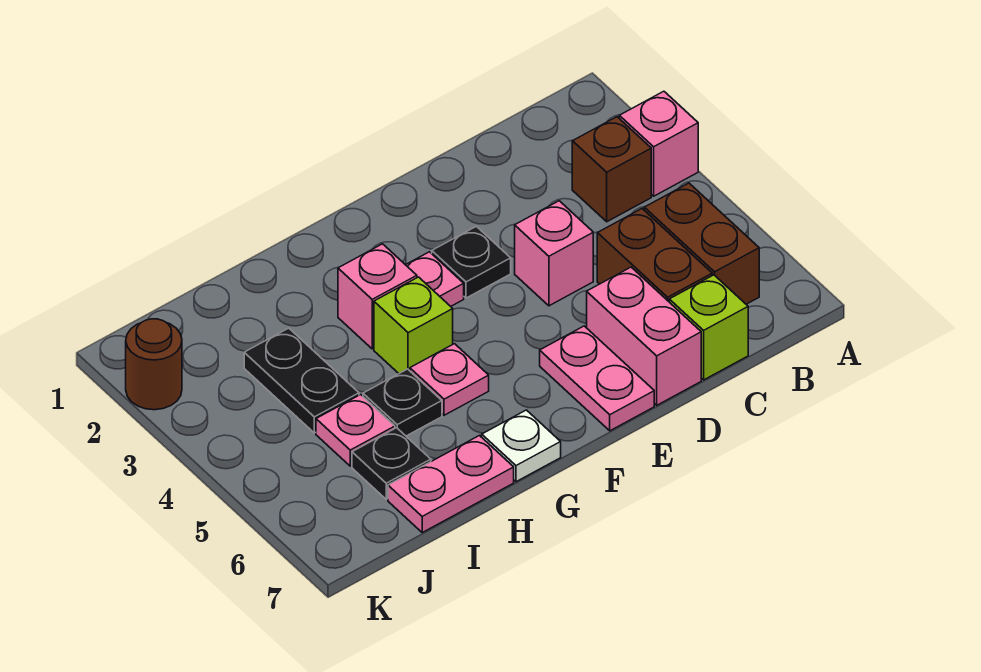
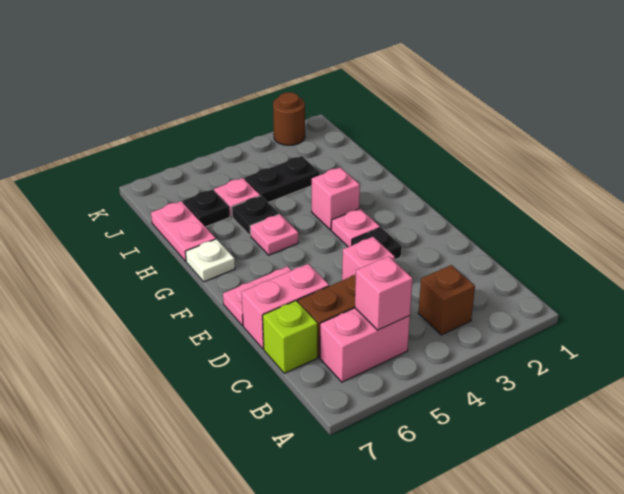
pink 1x1 brick [619,91,698,196] -> pink 1x1 brick moved to [355,256,413,330]
brown 1x2 brick [644,183,759,304] -> pink 1x2 brick [320,308,410,382]
lime 1x1 brick [374,277,453,373] -> none

